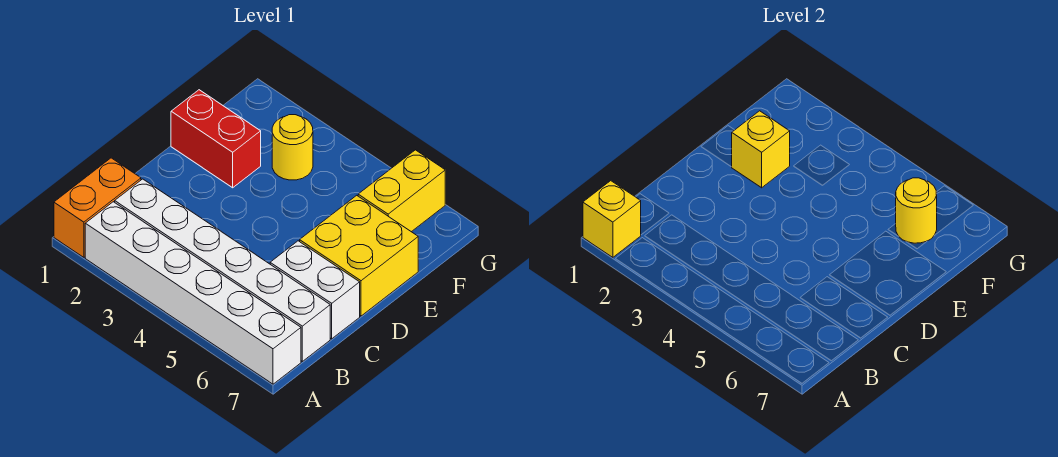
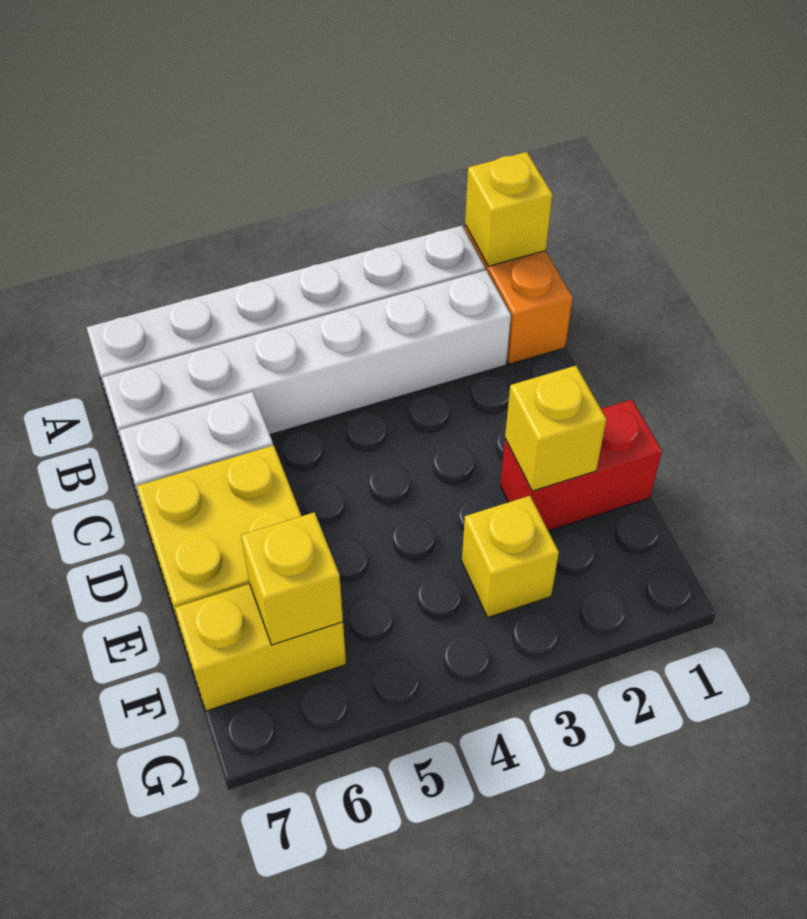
yellow 1x1 round brick [272,115,313,180] -> yellow 1x1 brick [462,496,559,617]
yellow 1x2 brick [358,150,445,232] -> yellow 1x2 brick turned to [175,584,346,711]
yellow 1x1 round brick [896,178,937,243] -> yellow 1x1 brick [241,512,343,645]

